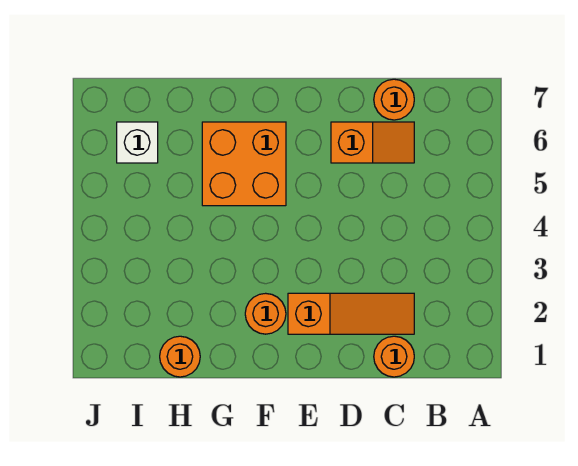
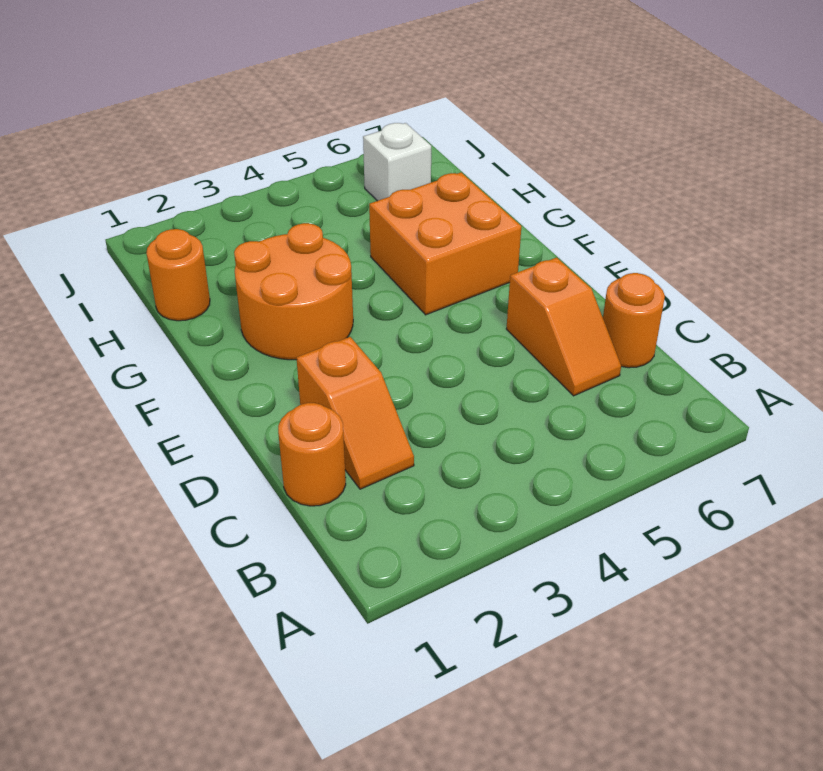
orange 1x3 slope [288,293,414,334] -> orange 1x2 slope [297,337,414,489]
orange 1x1 round brick [245,293,286,334] -> orange 2x2 round brick [234,223,353,360]

